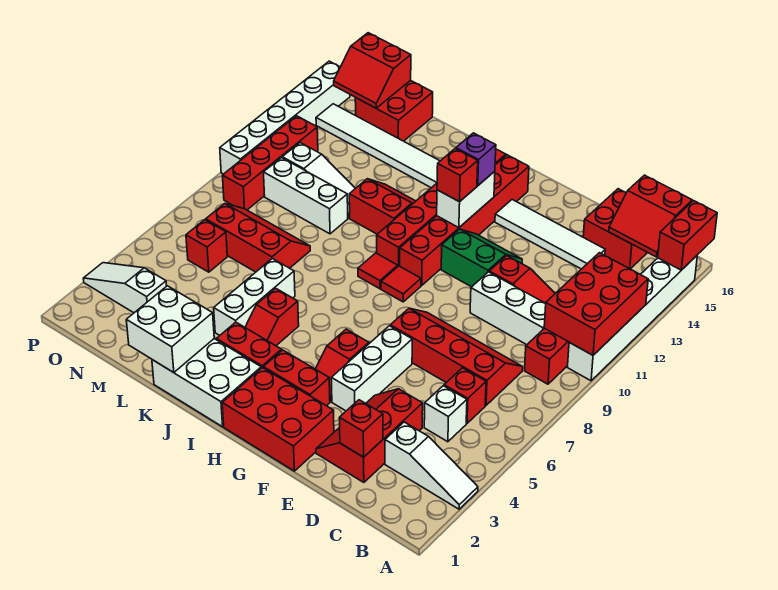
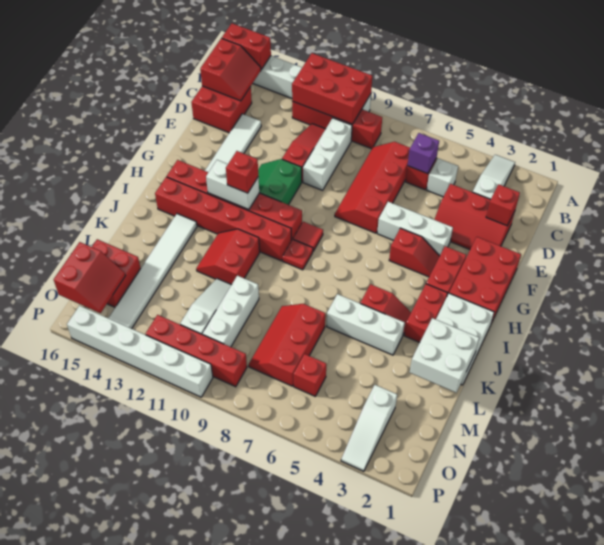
purple 1x1 brick [456,133,496,186] -> purple 1x1 brick moved to [408,133,439,174]
red 1x1 tile [358,253,398,289] -> red 1x1 plate [282,239,313,270]

